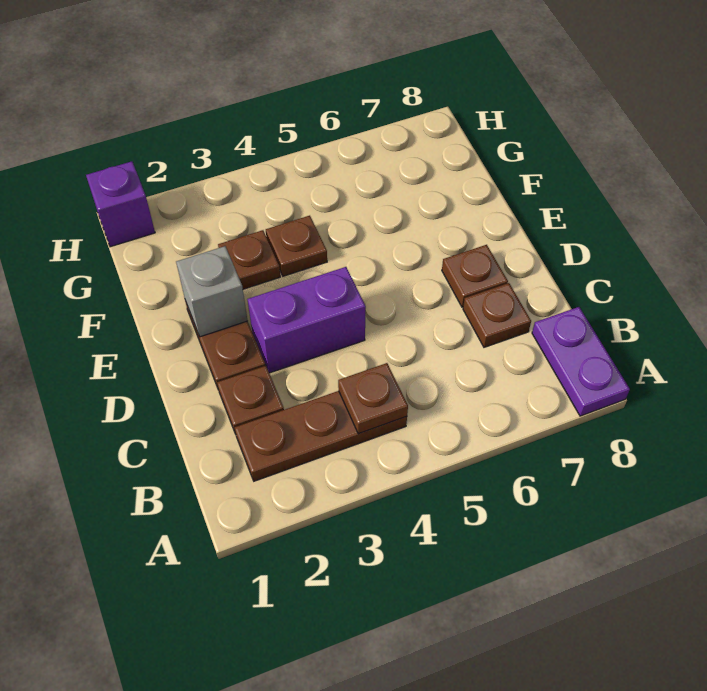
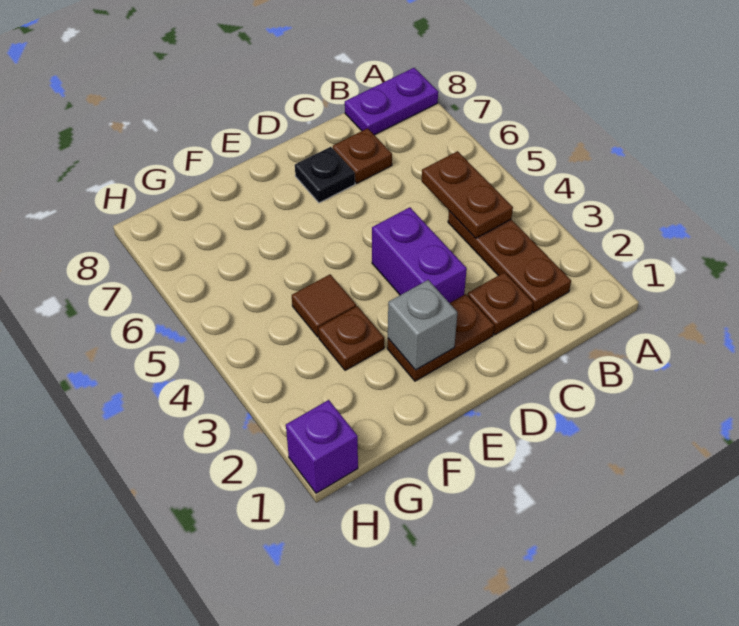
brown 1x1 plate [338,363,408,434] -> brown 1x2 plate [422,151,513,238]
brown 1x1 plate [442,245,508,307] -> black 1x1 plate [295,147,355,203]
brown 1x1 plate [266,216,327,276] -> brown 1x1 tile [292,274,356,337]

